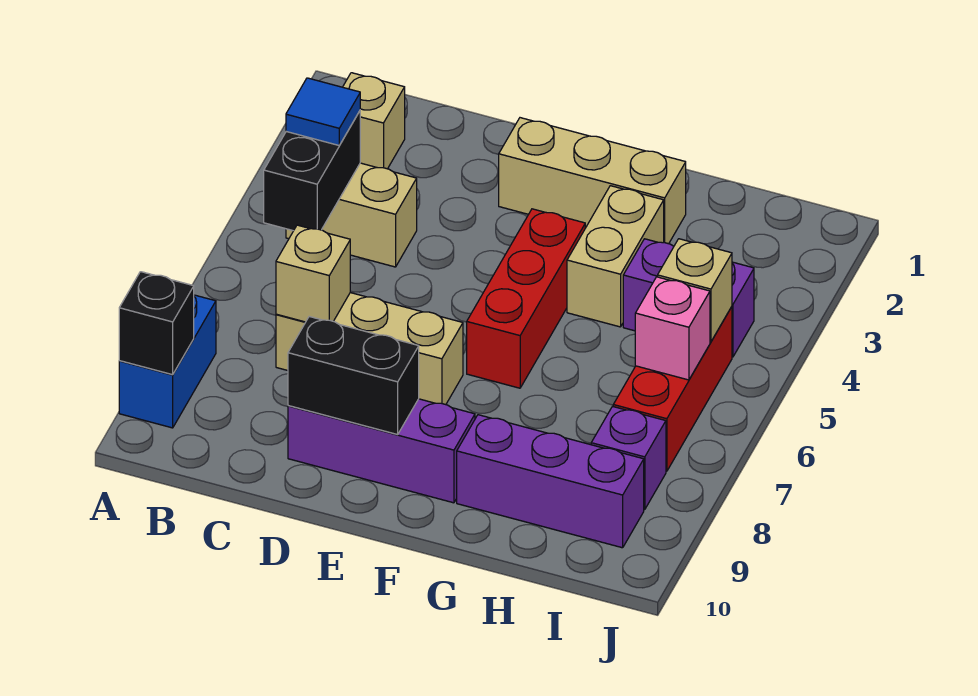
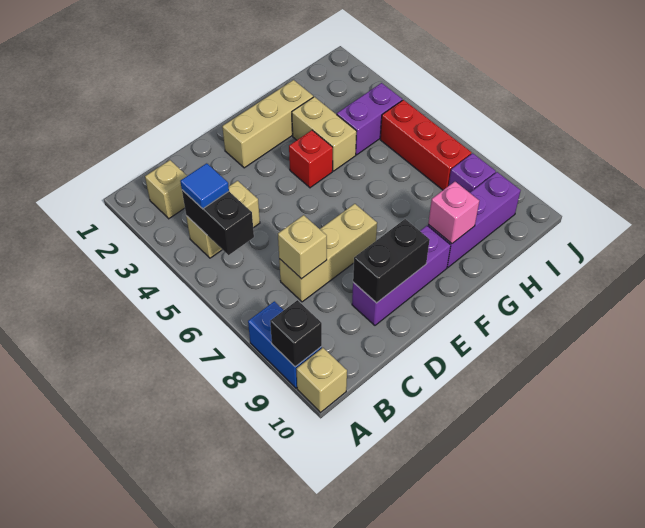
red 1x3 brick [467,209,585,388] -> red 1x1 brick [289,130,333,188]
tan 1x1 brick [658,239,732,342] -> tan 1x1 brick moved to [297,348,347,412]
pink 1x1 brick [635,277,710,380] -> pink 1x1 brick moved to [428,182,479,244]

